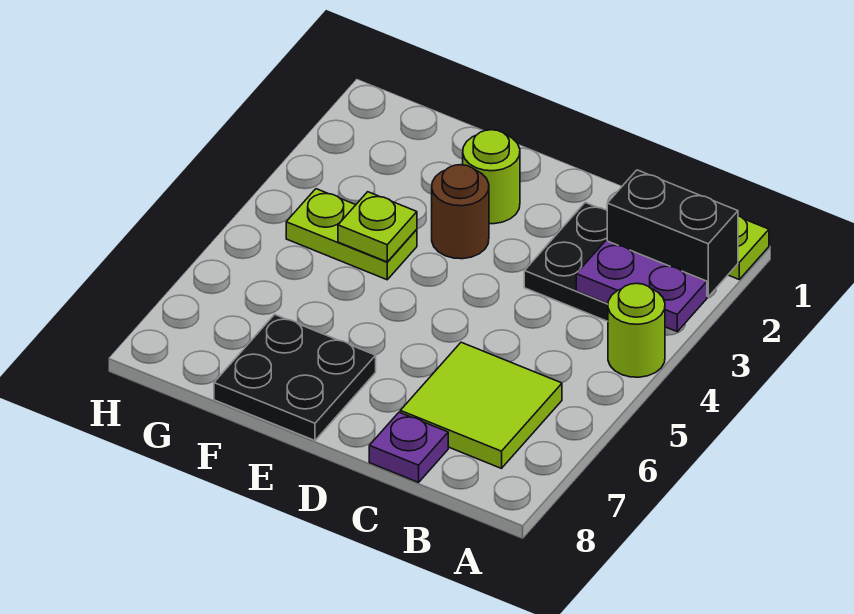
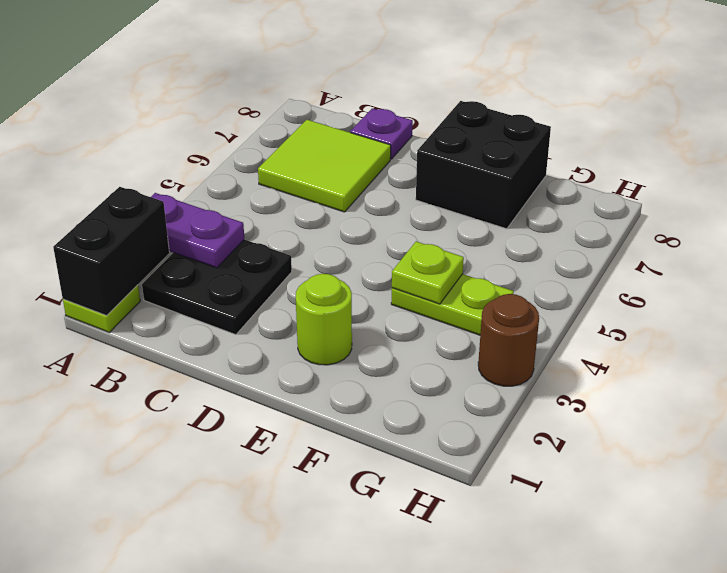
black 1x2 brick [607,170,738,297] -> black 1x2 brick turned to [53,187,169,315]
lime 1x1 round brick [608,283,665,377] -> none
brown 1x1 round brick [432,165,489,259] -> brown 1x1 round brick moved to [478,294,539,386]
black 2x2 plate [214,314,376,441] -> black 2x2 brick [416,101,551,229]

